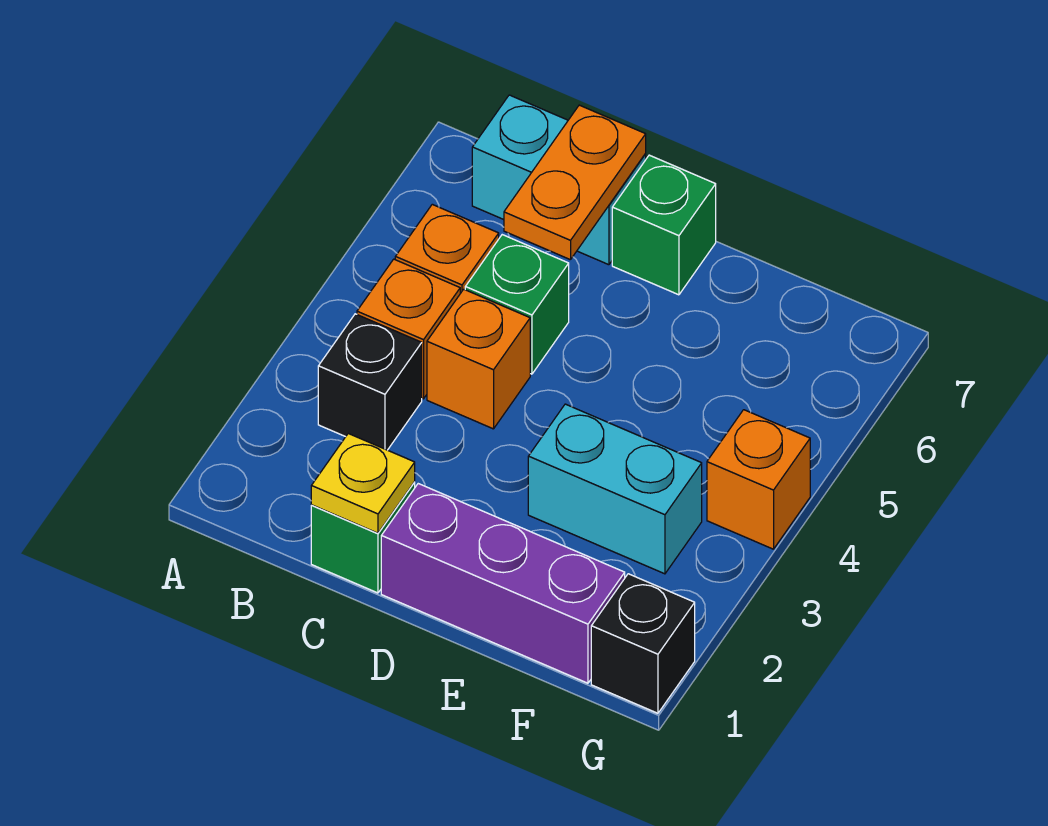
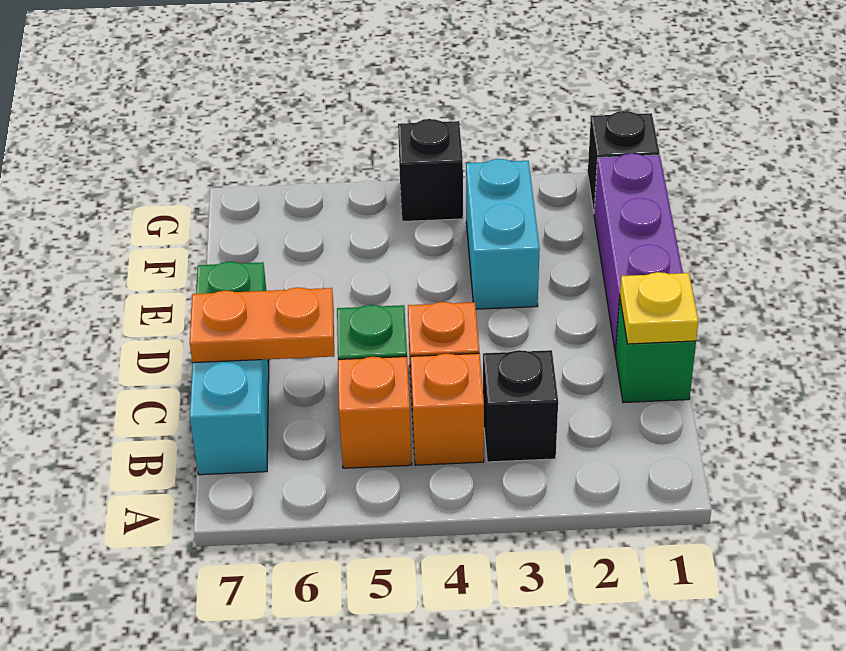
orange 1x1 brick [707,410,810,549] -> black 1x1 brick [398,119,463,222]

